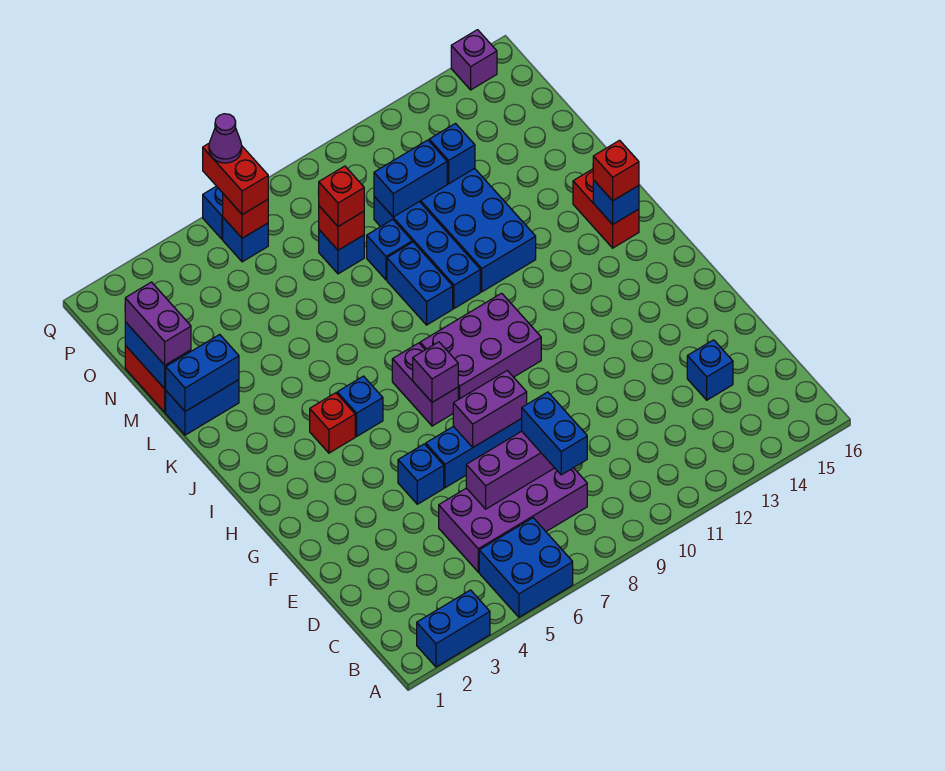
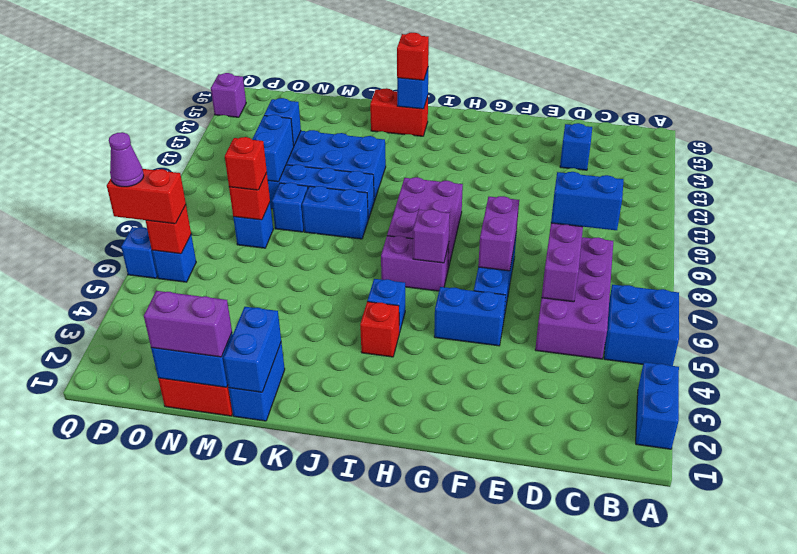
blue 1x1 brick [398,444,444,504] -> blue 1x2 brick [434,287,506,346]

